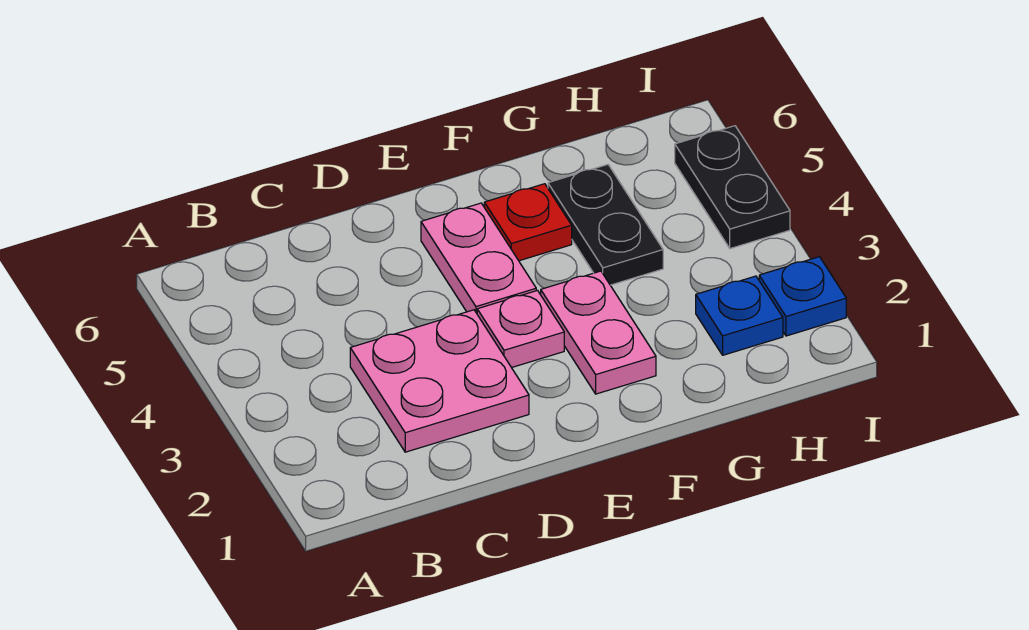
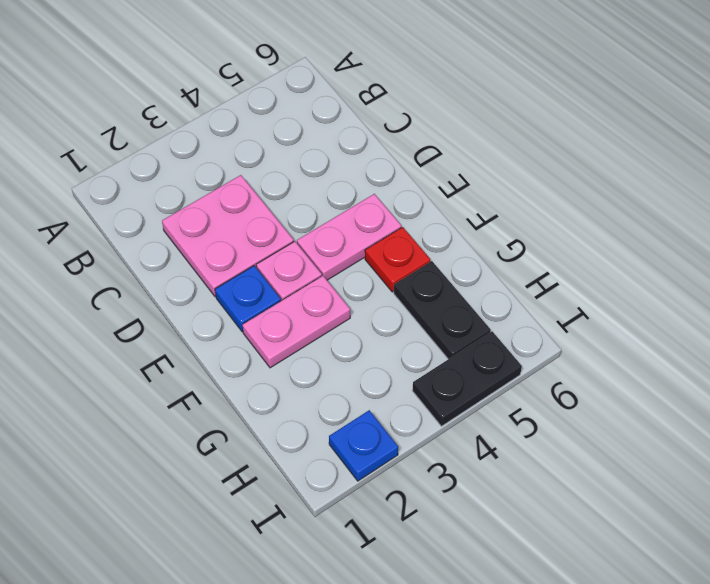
black 1x2 plate [548,165,663,285] -> black 1x2 plate turned to [394,261,491,359]
blue 1x1 plate [696,276,783,355] -> blue 1x1 plate moved to [215,266,281,332]

